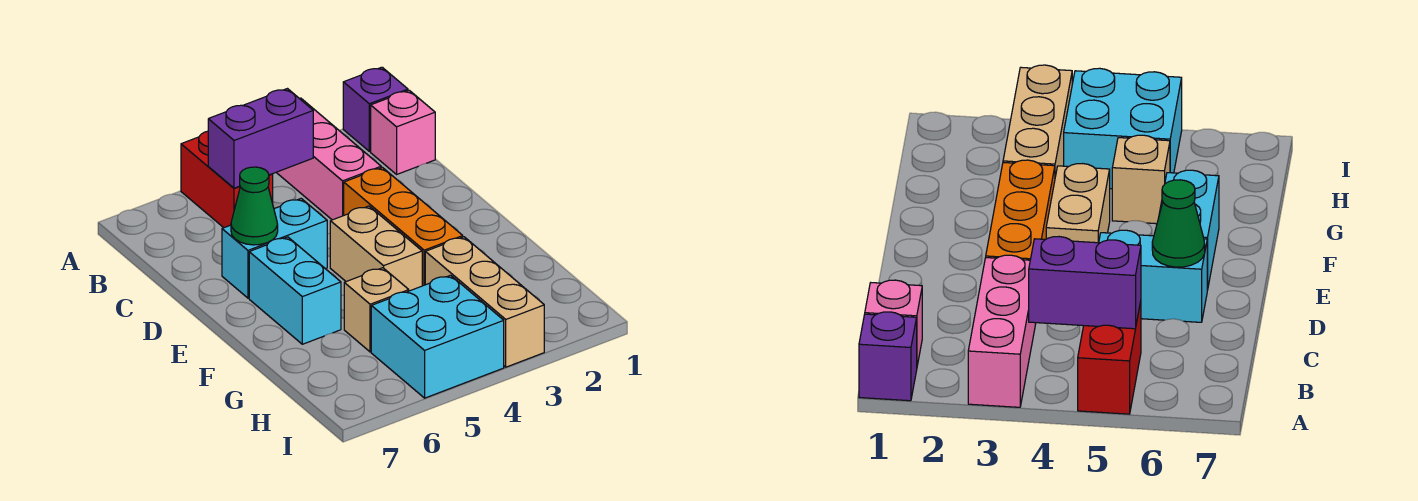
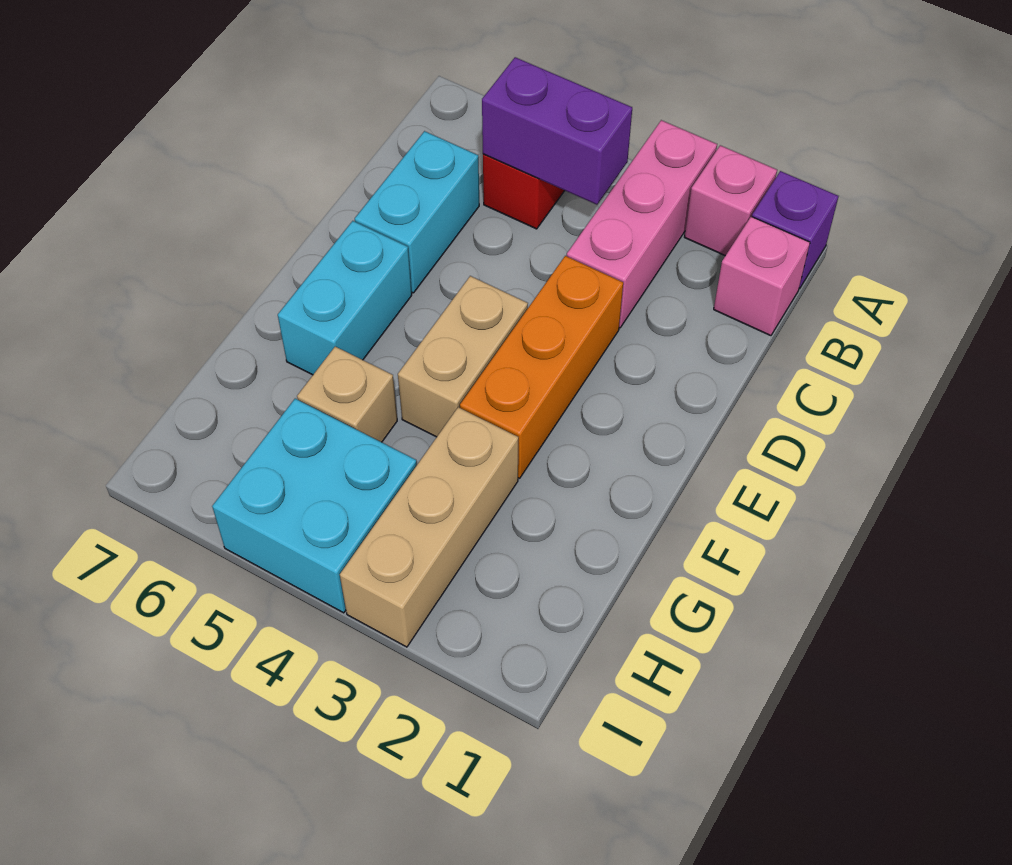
none -> pink 1x1 brick [685,145,777,256]
cyan 1x2 brick [222,199,327,298] -> cyan 1x2 brick turned to [355,131,479,293]
green 1x1 cone [231,167,278,245] -> none

